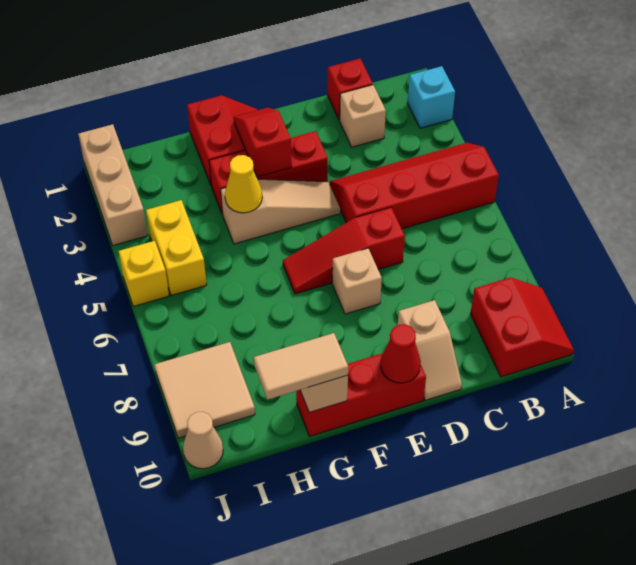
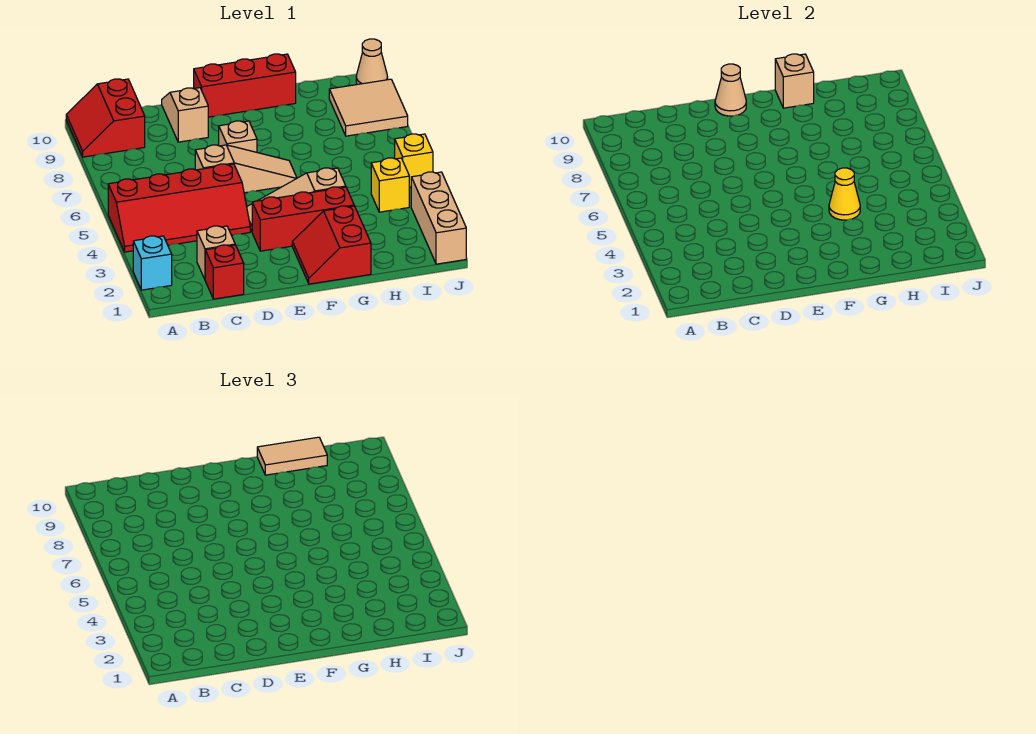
red 1x3 slope [283,207,405,294] -> tan 1x3 slope [195,145,297,193]
red 1x1 cone [381,324,421,383] -> tan 1x1 cone [715,64,746,116]
red 1x2 slope [234,108,292,177] -> none
yellow 1x2 brick [146,200,207,296] -> yellow 1x1 brick [371,158,409,212]

